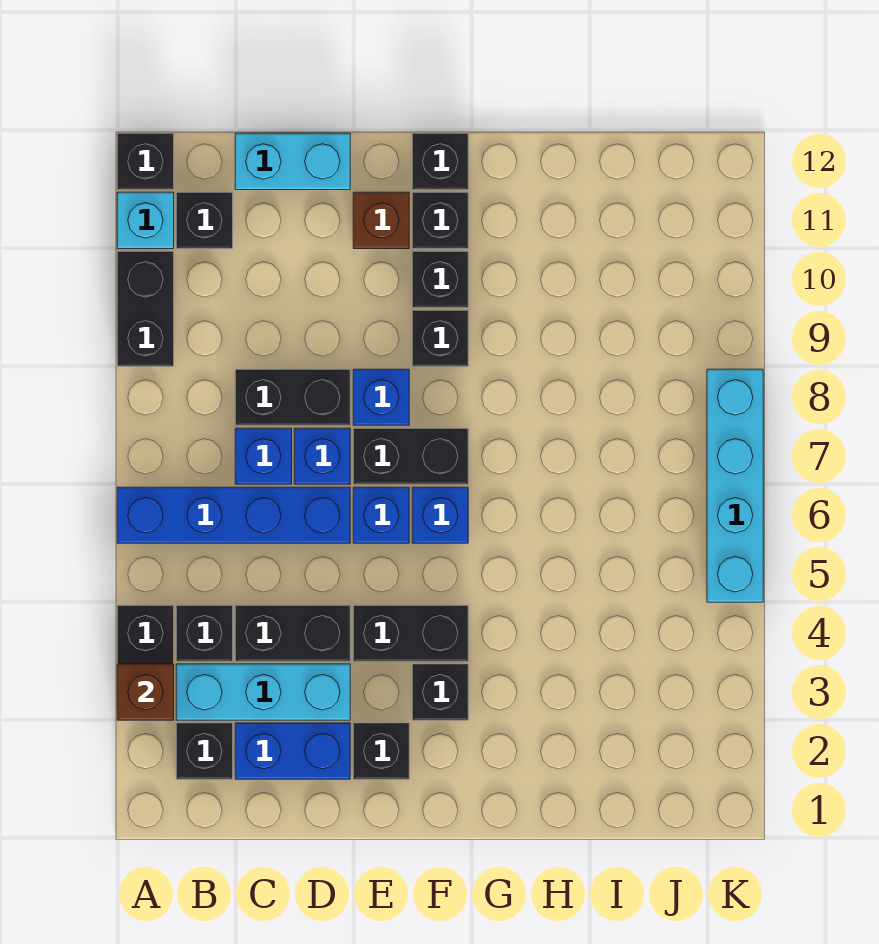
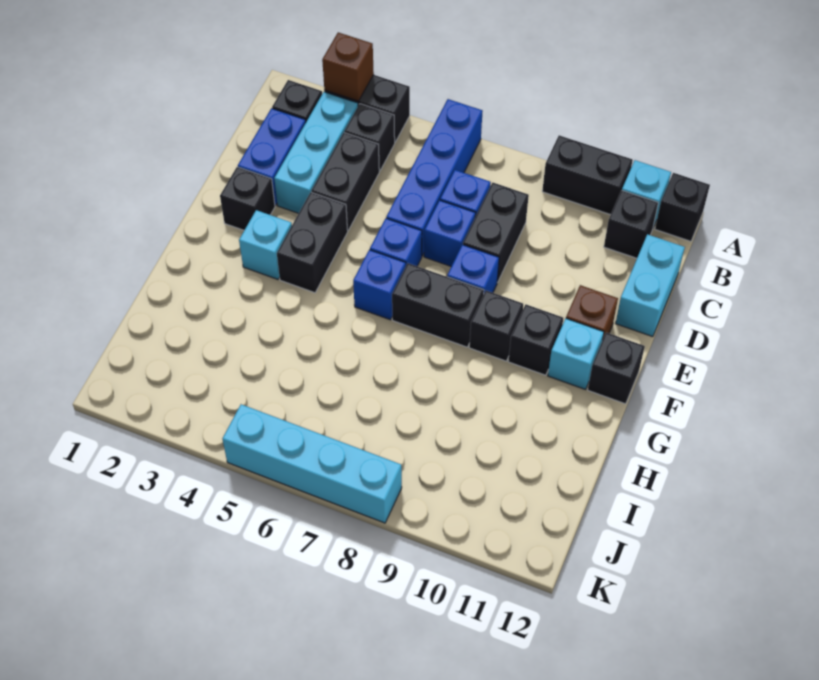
black 1x2 brick [353,428,468,484] -> black 1x2 brick turned to [392,263,484,347]
black 1x1 brick [412,664,468,720] -> cyan 1x1 brick [239,210,292,279]
black 1x1 brick [412,192,468,249] -> cyan 1x1 brick [548,319,604,389]

